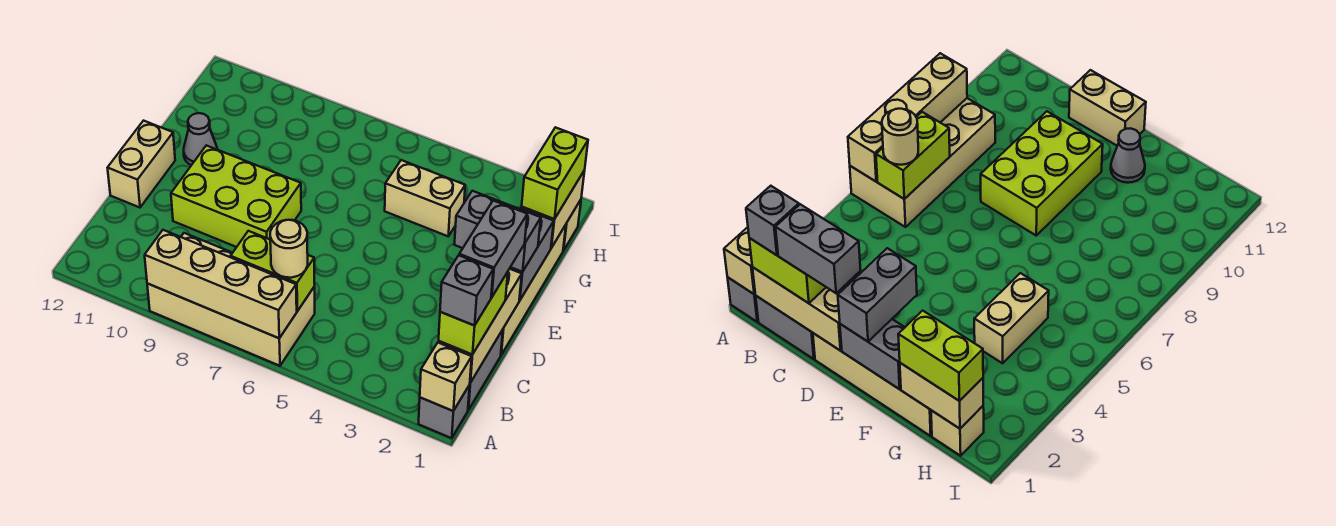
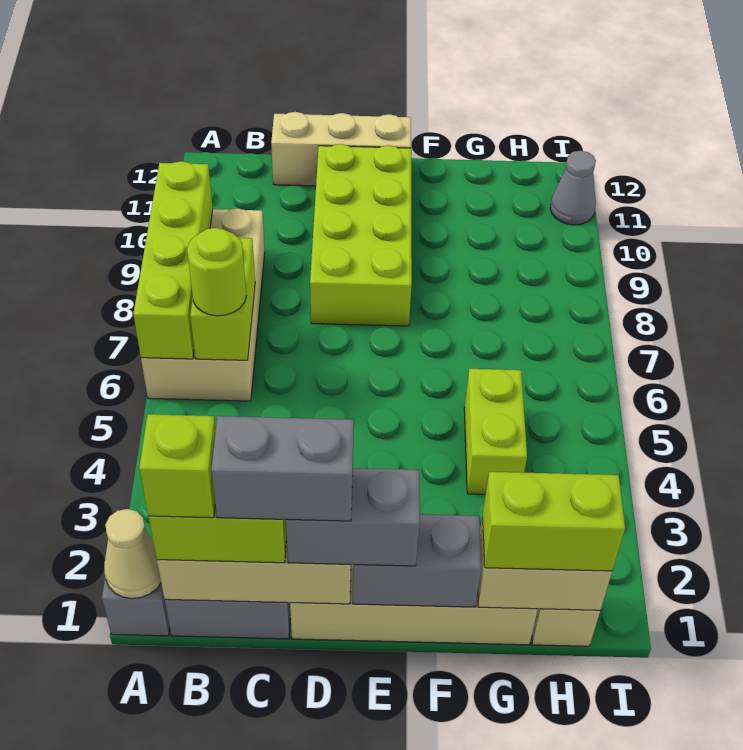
tan 1x1 brick [420,343,472,411] -> tan 1x1 cone [104,509,161,599]
tan 1x4 brick [145,230,297,338] -> lime 1x4 brick [133,161,213,359]
grey 1x1 brick [440,255,493,326] -> lime 1x1 brick [139,414,216,518]
tan 1x1 round brick [270,220,308,278] -> lime 1x1 round brick [187,228,246,316]
lime 2x3 brick [171,145,301,247] -> lime 2x4 brick [310,144,412,326]
tan 1x2 brick [108,121,175,208] -> tan 1x3 brick [271,112,411,186]
grey 1x2 brick [454,191,541,272] -> grey 1x2 brick turned to [286,468,420,566]
grey 1x1 cone [184,113,217,165] -> grey 1x1 cone moved to [550,151,596,225]
tan 1x2 brick [385,160,465,236] -> lime 1x2 brick [464,369,527,494]

